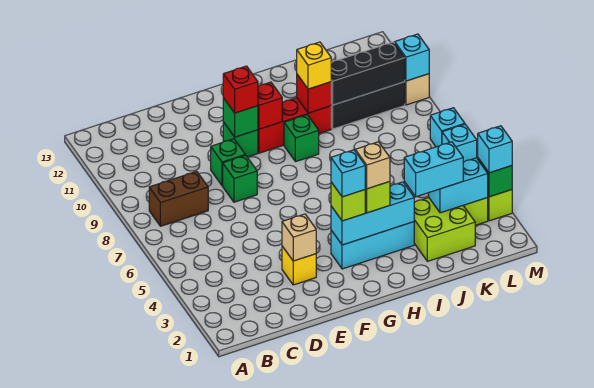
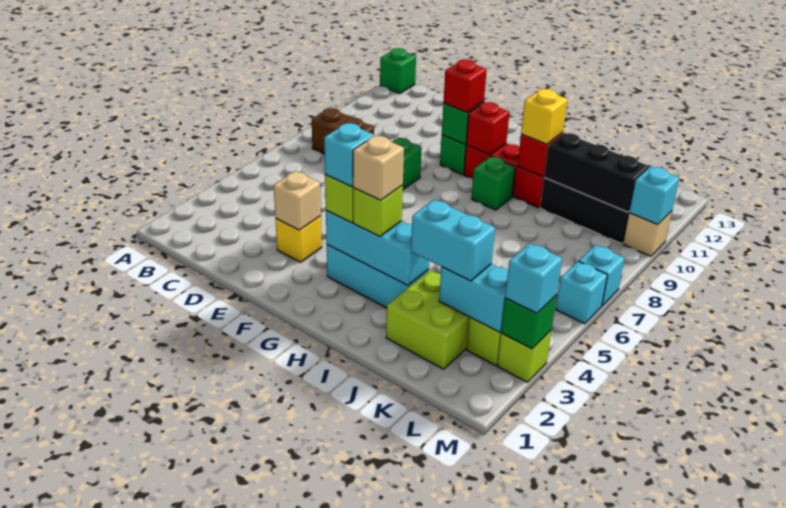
green 1x1 brick [211,139,245,186] -> green 1x1 brick moved to [380,48,416,94]

